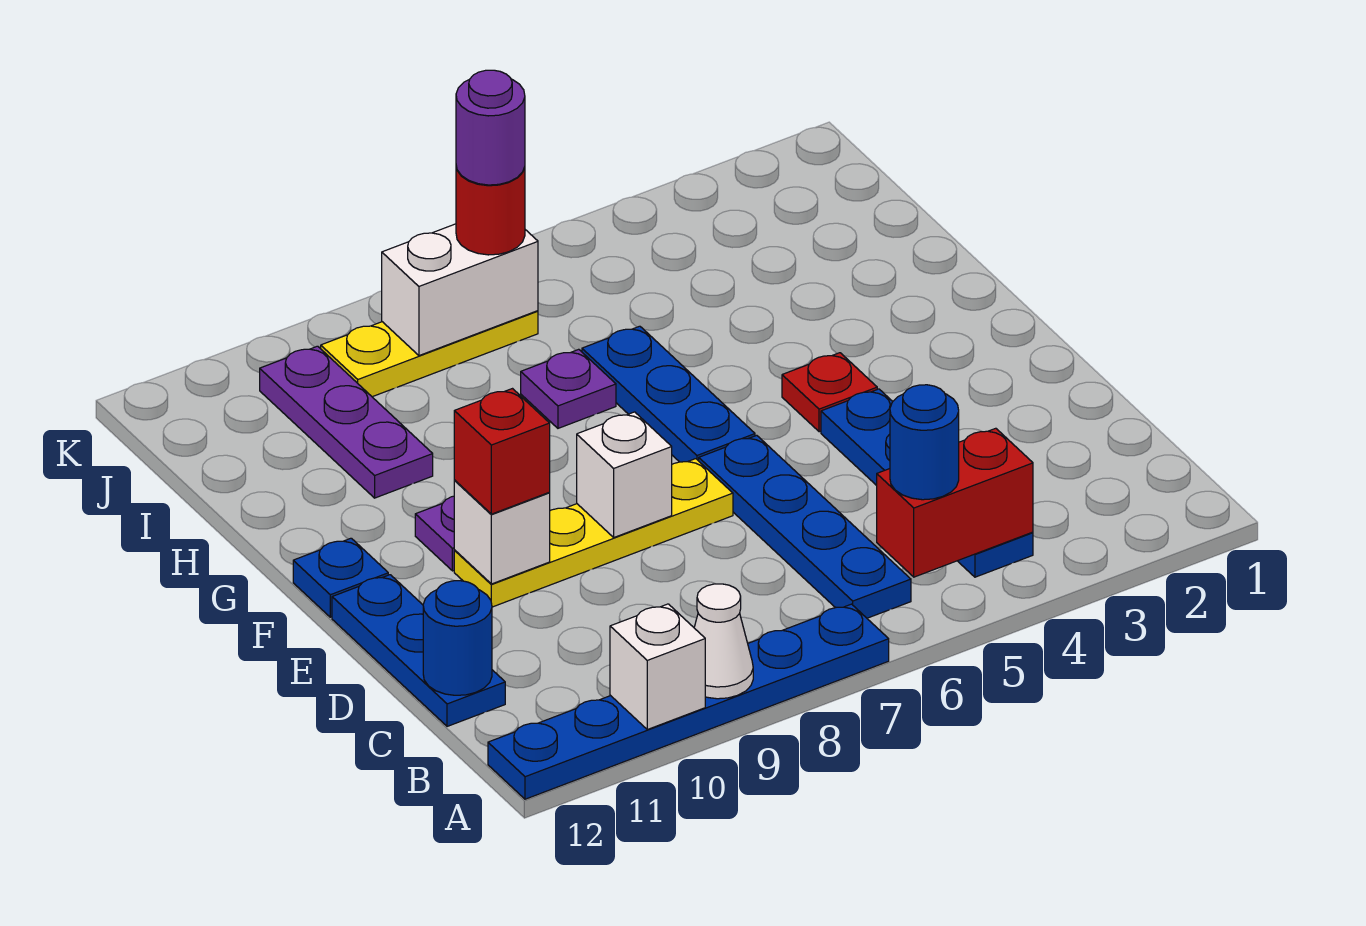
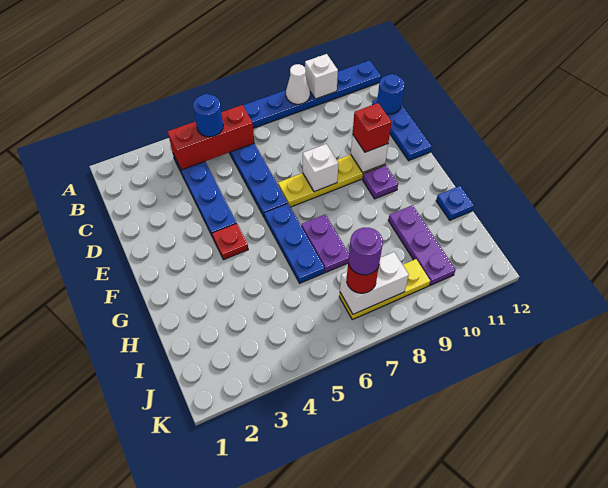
red 1x2 brick [877,428,1033,577] -> red 1x3 brick [168,105,254,170]
blue 1x1 plate [293,538,388,617] -> blue 1x1 plate moved to [436,186,474,220]
purple 1x1 plate [521,349,616,428] -> purple 1x2 plate [301,214,349,272]

